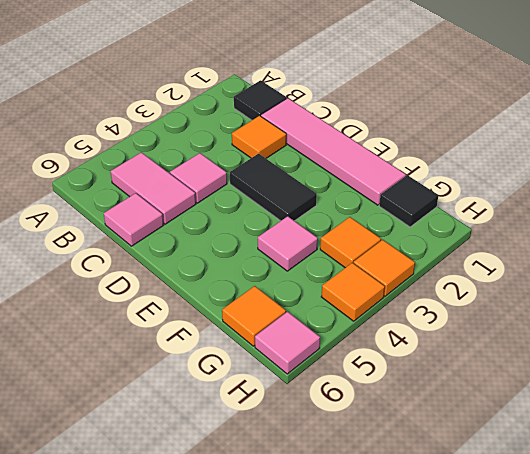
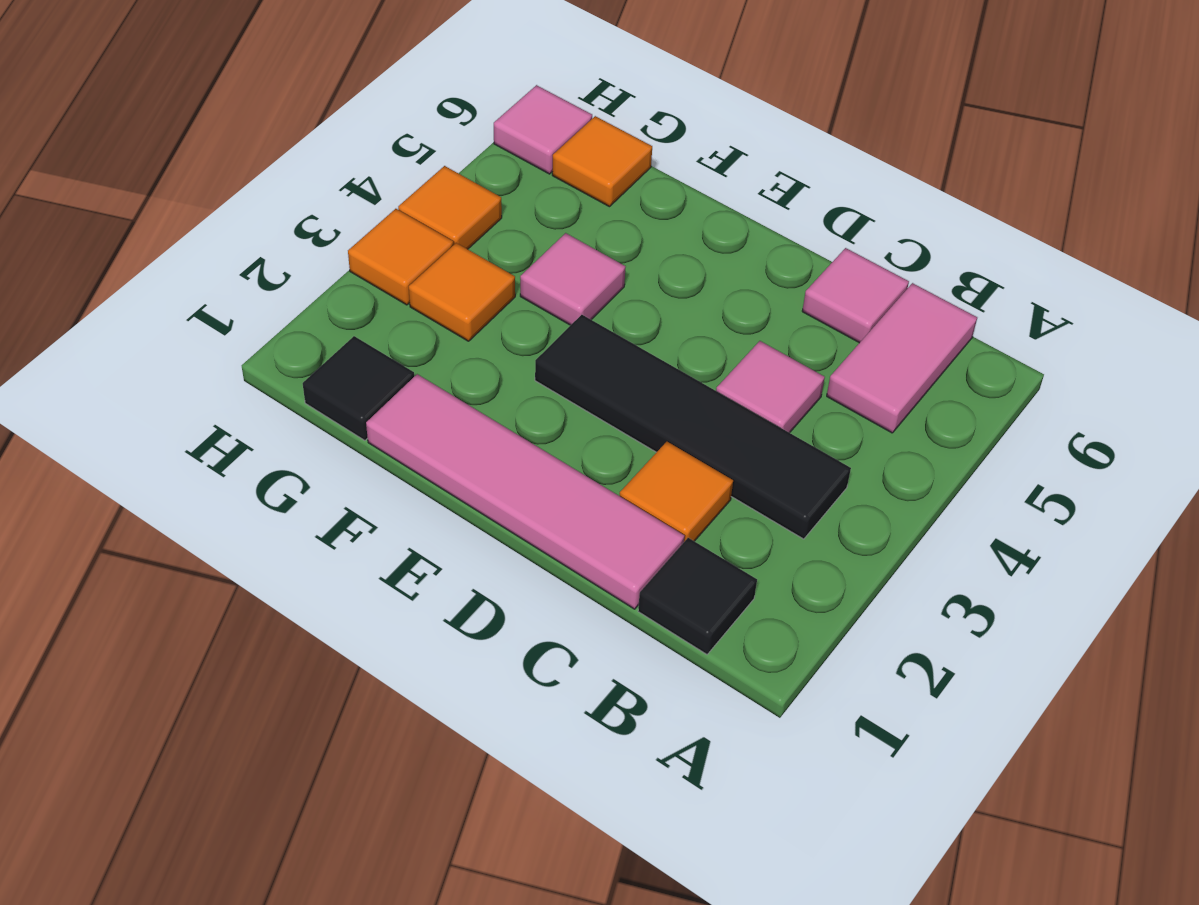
pink 1x2 tile [111,152,196,224] -> pink 1x2 tile turned to [827,283,977,433]
black 1x2 tile [230,153,317,221] -> black 1x4 tile [535,315,851,539]

